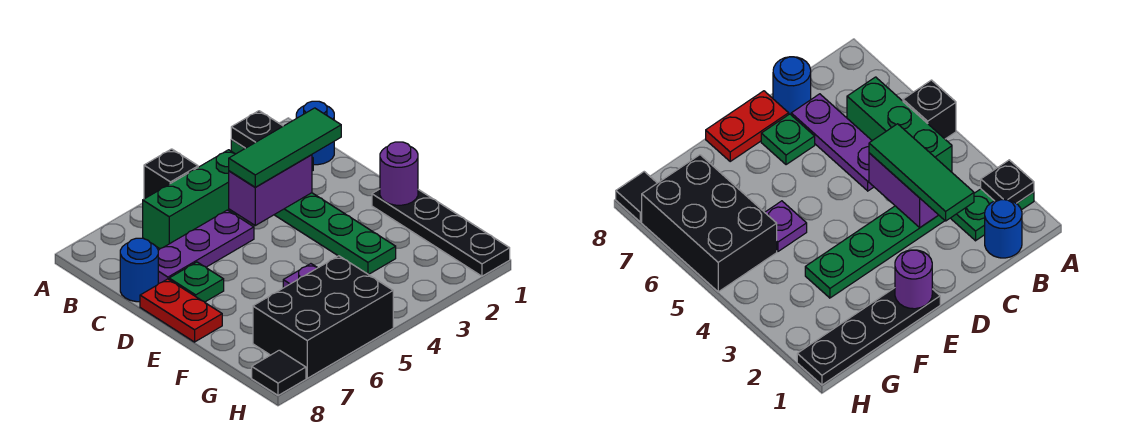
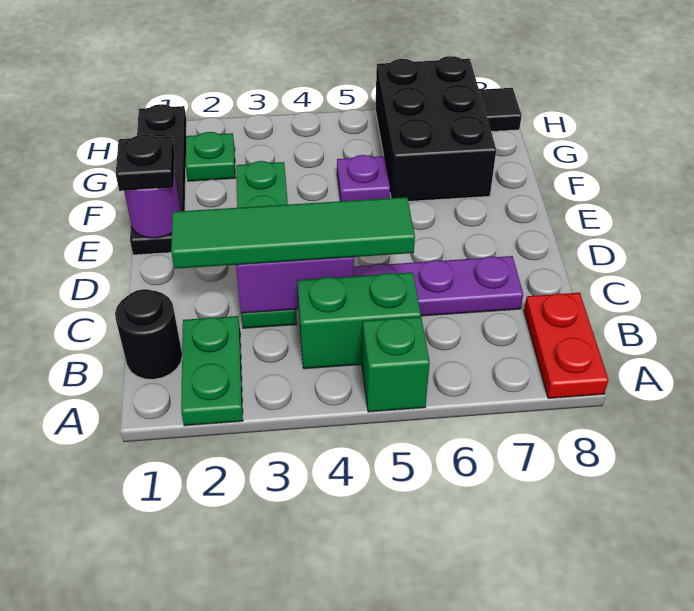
black 1x1 plate [231,111,283,148] -> black 1x1 plate moved to [116,135,175,191]
black 1x1 brick [144,149,198,199] -> green 1x1 brick [362,317,430,412]
blue 1x1 round brick [296,101,334,165] -> black 1x1 round brick [115,289,182,379]
green 1x3 brick [143,150,237,249] -> green 1x2 brick [297,272,421,369]
green 1x3 tile [229,108,341,187] -> green 1x4 tile [171,197,415,269]
blue 1x1 round brick [120,238,158,302] -> none
green 1x1 plate [169,262,224,302] -> green 1x1 plate moved to [186,132,235,181]
red 1x2 plate [140,279,222,342] -> red 1x2 plate moved to [524,293,609,398]
black 2x3 brick [253,256,393,378] -> black 2x3 brick turned to [375,56,496,201]

